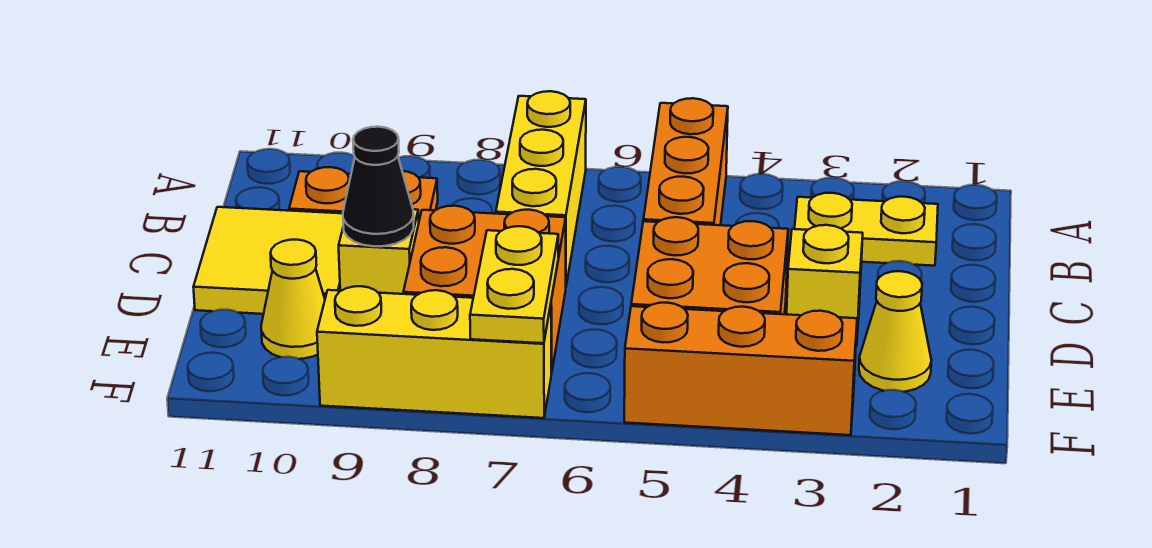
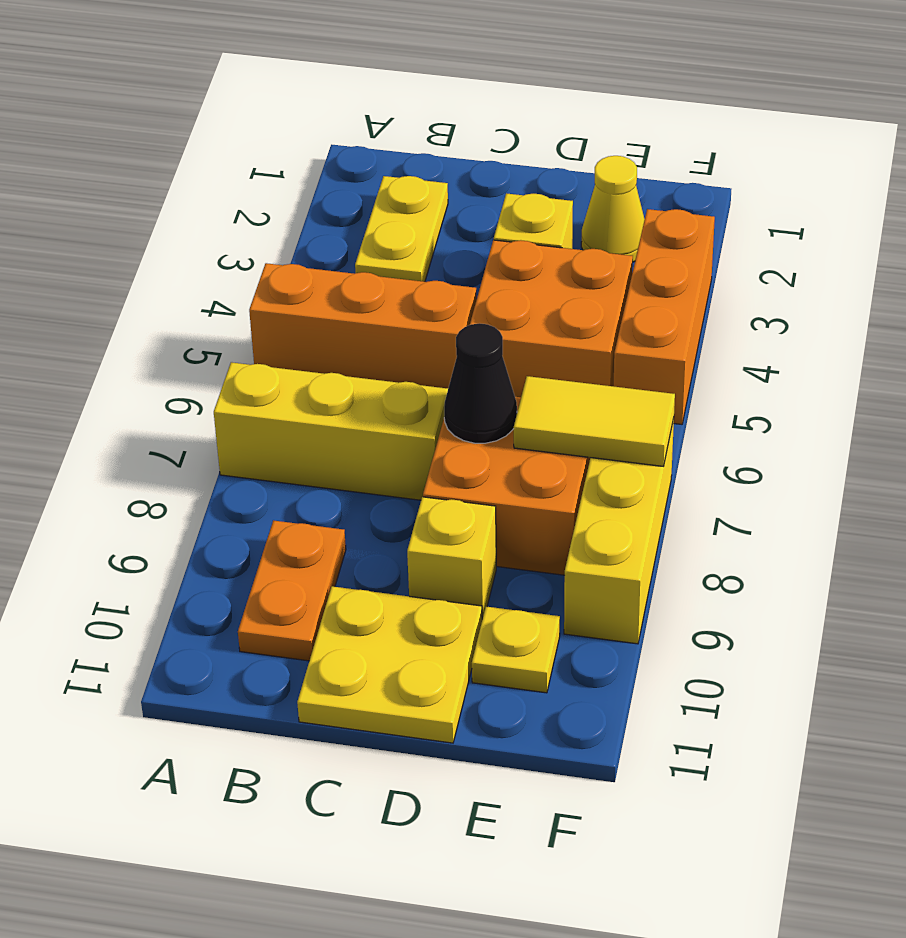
yellow 2x2 tile [193,207,343,314] -> yellow 2x2 plate [297,586,482,743]
black 1x1 cone [343,127,414,246] -> black 1x1 cone moved to [444,323,517,443]
yellow 1x2 plate [470,226,558,343] -> yellow 1x2 tile [514,376,675,467]
yellow 1x1 cone [261,240,325,359] -> yellow 1x1 plate [472,607,560,693]

